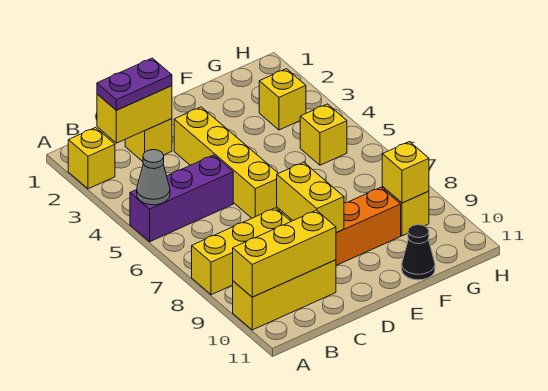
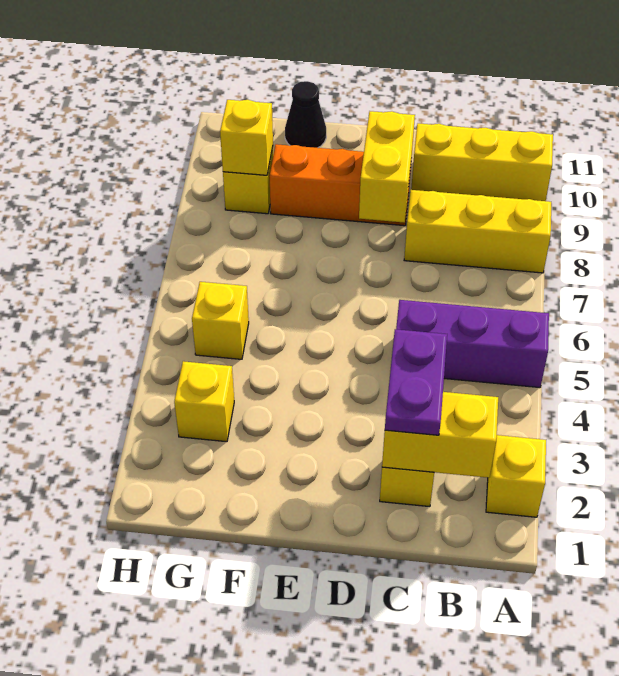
grey 1x1 cone [137,150,170,205] -> none
yellow 1x3 brick [233,210,336,297] -> none
purple 1x2 plate [97,58,172,110] -> purple 1x2 plate turned to [385,329,447,435]
yellow 1x4 brick [174,107,280,218] -> none

